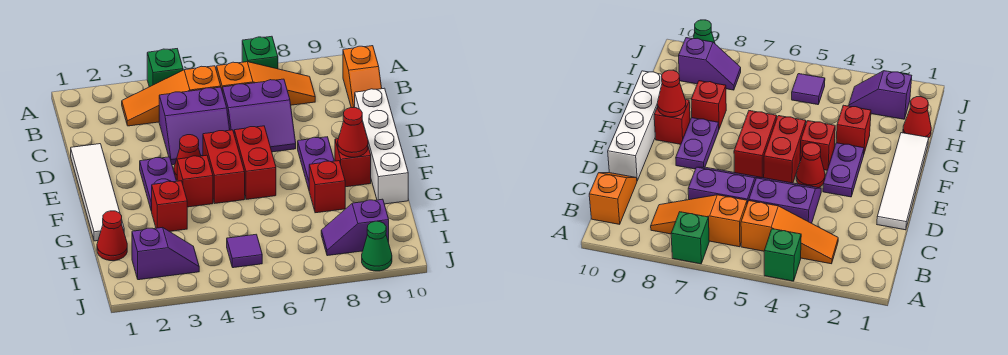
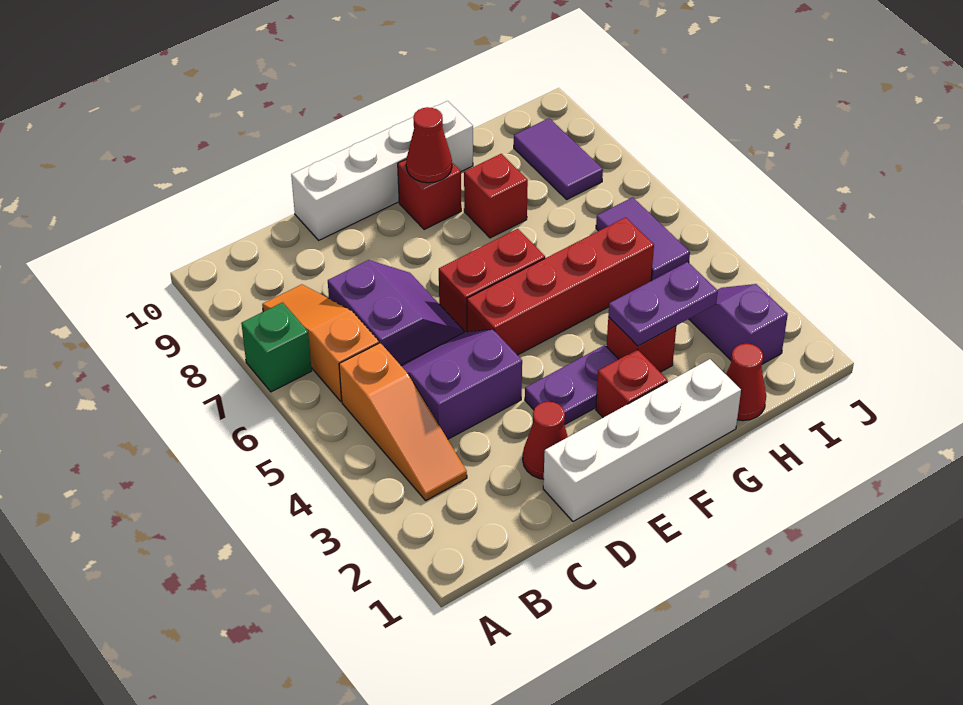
green 1x1 brick [147,49,183,87] -> none
orange 1x2 slope [343,46,382,108] -> none
purple 2x2 slope [159,87,230,165] -> purple 2x2 slope turned to [401,330,522,439]
white 1x4 tile [71,144,124,241] -> white 1x4 brick [543,359,741,522]
red 1x1 cone [174,135,201,180] -> red 1x1 cone moved to [523,402,568,479]
red 1x2 brick [203,130,245,203] -> red 1x4 brick [467,218,654,355]
purple 1x2 plate [298,137,334,189] -> purple 1x2 plate moved to [608,262,718,346]
red 1x1 brick [177,155,213,207] -> red 1x1 brick moved to [596,349,668,418]
purple 1x1 tile [227,234,262,268] -> purple 1x2 tile [596,197,690,281]
purple 1x2 slope [321,199,389,256] -> purple 1x2 tile [514,118,603,199]
green 1x1 cone [362,221,392,271] -> none

